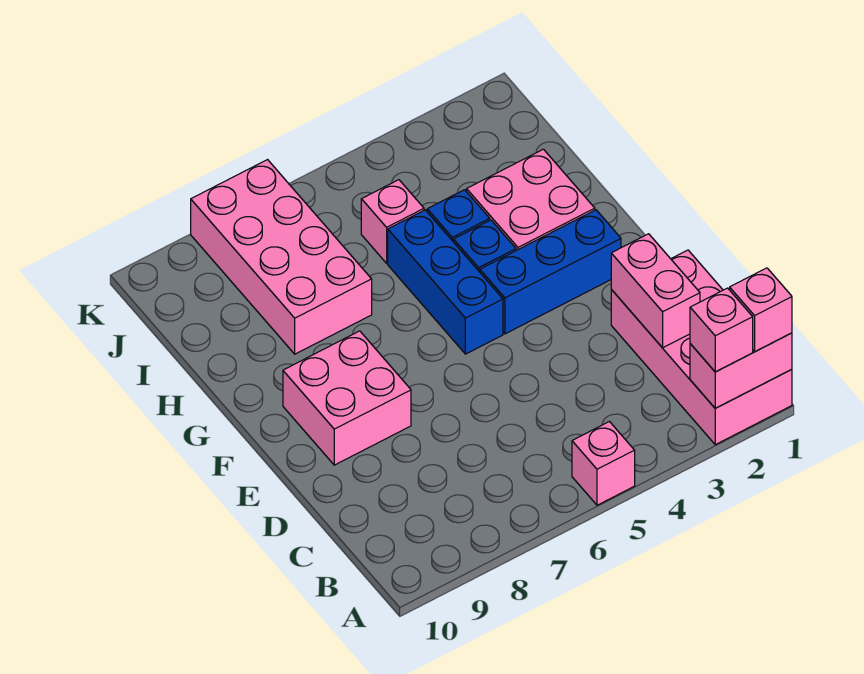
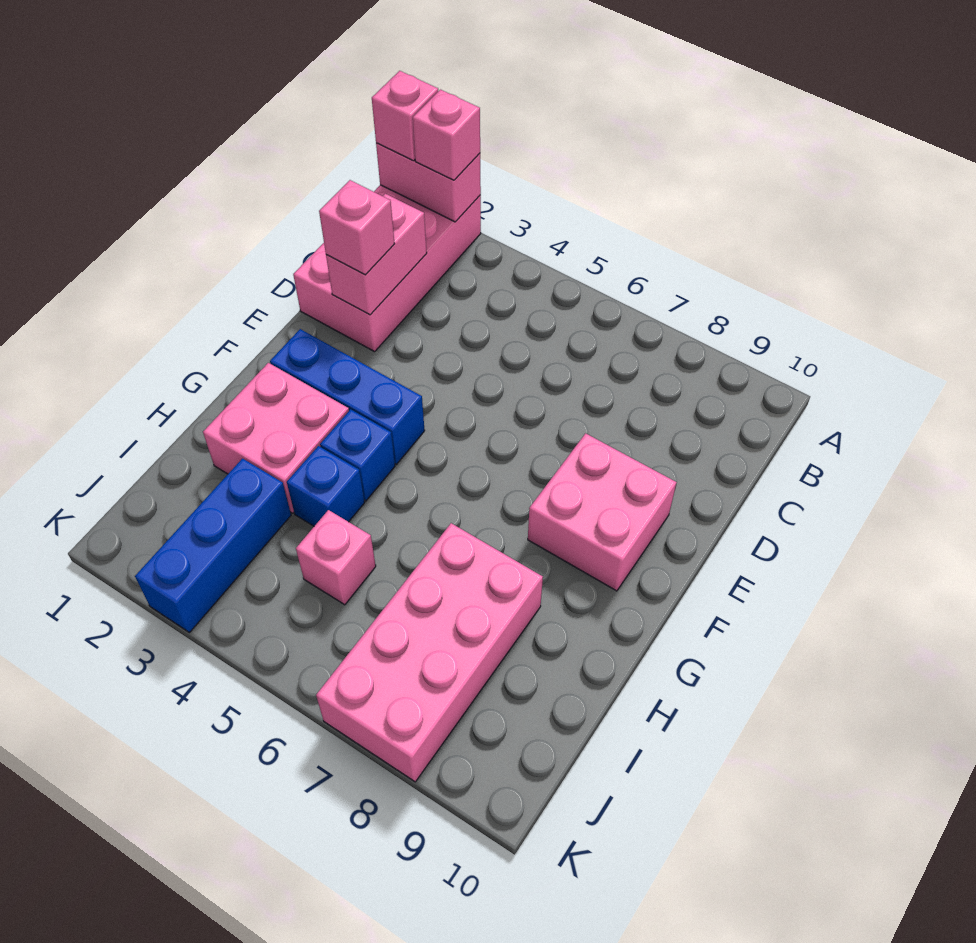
pink 1x1 brick [572,422,635,505] -> pink 1x1 brick moved to [319,180,395,275]
blue 1x3 brick [388,210,503,354] -> blue 1x3 brick moved to [135,459,291,632]

